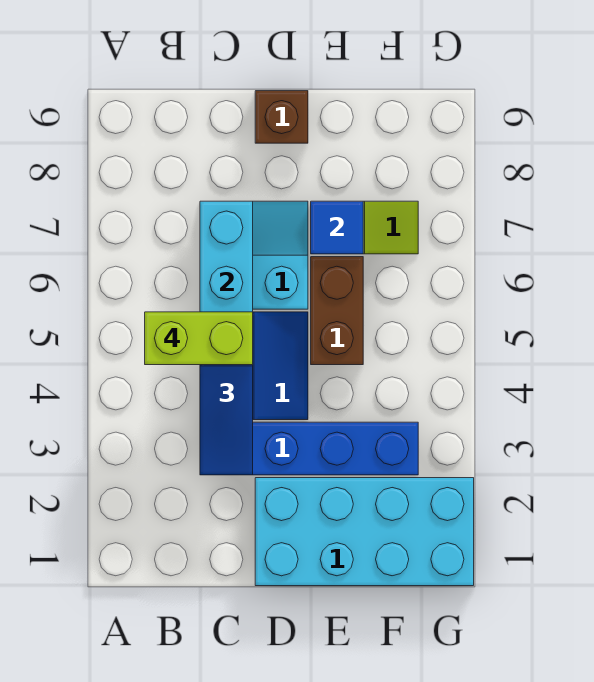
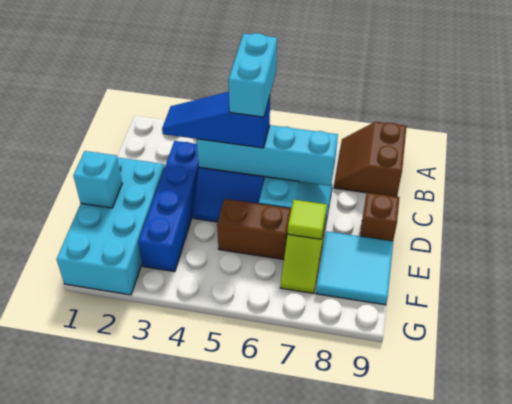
none -> brown 2x2 slope [334,122,407,197]
lime 1x2 brick [145,312,253,365] -> cyan 1x2 brick [229,33,277,117]
none -> cyan 1x1 brick [73,151,122,208]
blue 1x1 tile [311,201,363,254] -> lime 1x1 tile [288,200,327,239]
none -> cyan 2x2 tile [316,231,393,305]

